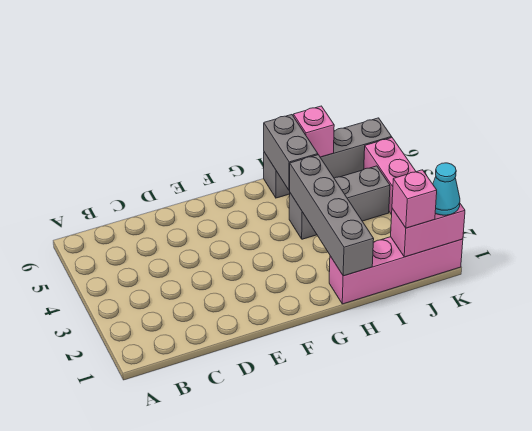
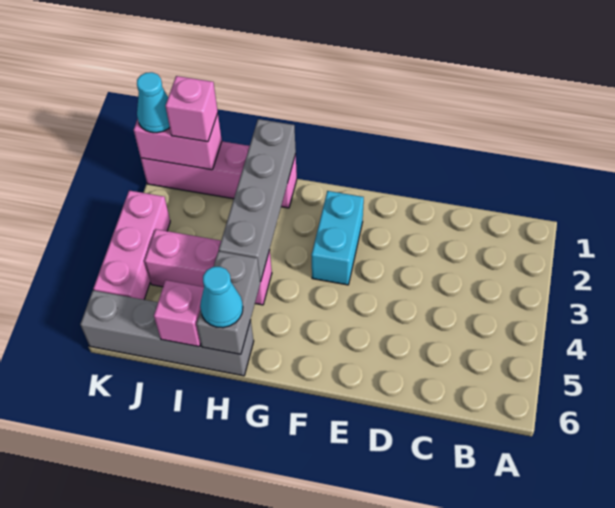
none -> cyan 1x2 brick [311,191,364,285]
grey 1x3 brick [289,166,390,239] -> pink 1x3 brick [145,229,272,305]
none -> cyan 1x1 cone [200,267,243,328]

